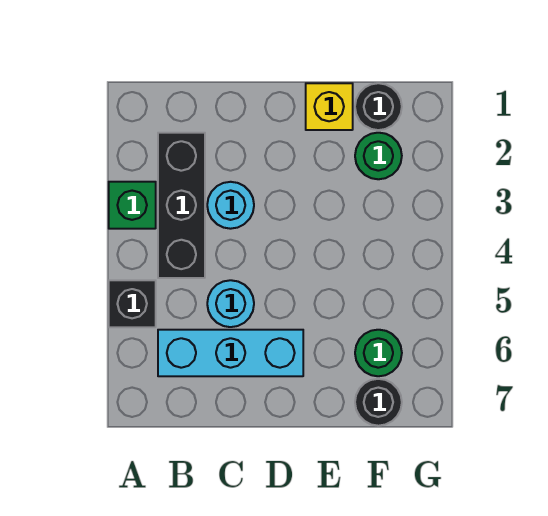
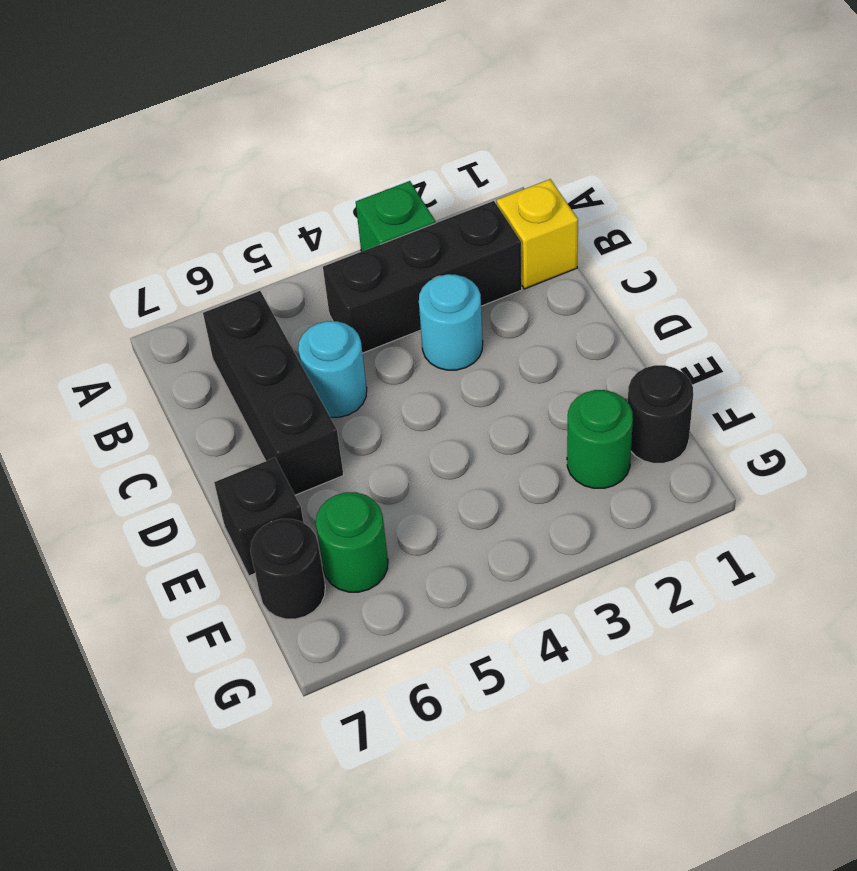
black 1x1 brick [109,280,156,327] -> black 1x1 brick moved to [214,458,304,576]
cyan 1x3 brick [158,330,303,376] -> black 1x3 brick [203,291,343,495]
yellow 1x1 brick [306,83,353,130] -> yellow 1x1 brick moved to [497,179,578,289]

